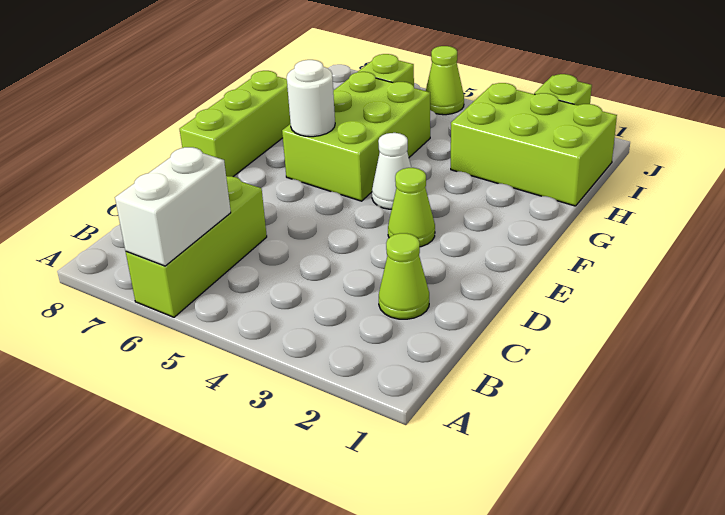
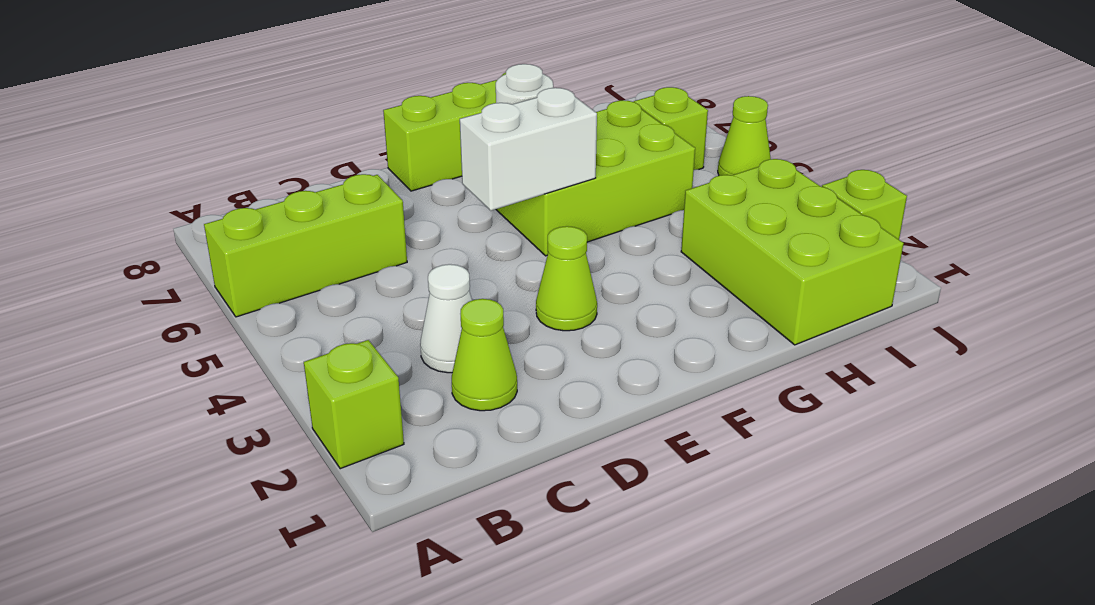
none -> lime 1x1 brick [304,340,404,469]
white 1x2 brick [115,147,231,266] -> white 1x2 brick moved to [460,88,597,211]
white 1x1 cone [372,133,411,209] -> white 1x1 cone moved to [420,264,472,373]

